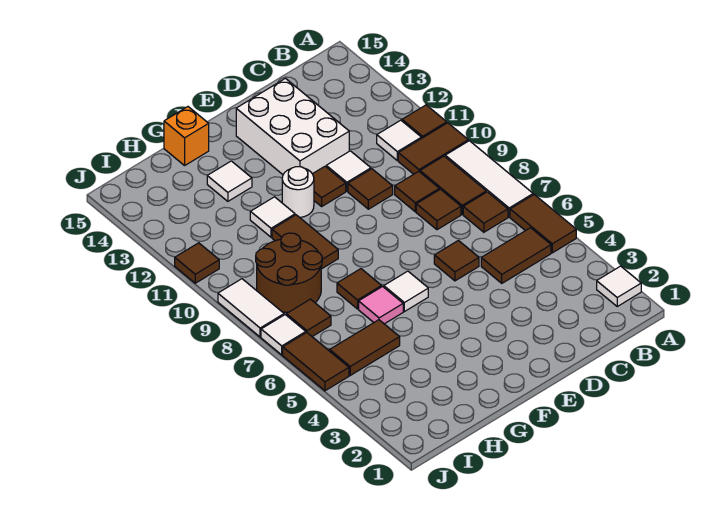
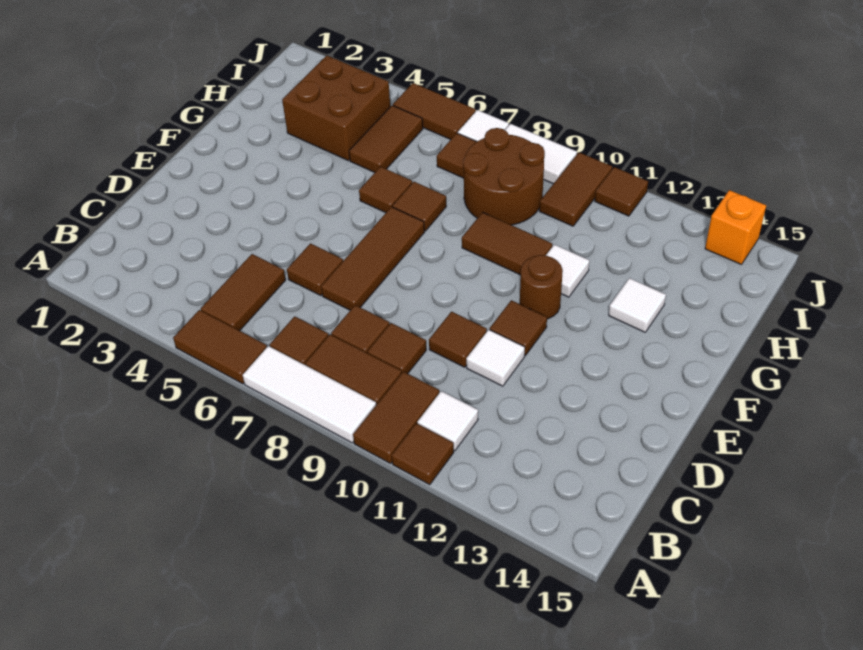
white 1x1 tile [597,266,641,306] -> none
none -> brown 1x3 tile [321,207,424,310]
white 2x3 brick [236,78,349,174] -> none
white 1x1 tile [384,271,428,312] -> none
white 1x1 round brick [282,167,314,217] -> brown 1x1 round brick [520,255,563,319]
pink 1x1 tile [359,287,403,324] -> brown 1x1 tile [359,167,412,213]
orange 1x1 brick [164,107,209,165] -> orange 1x1 brick moved to [705,190,766,265]
none -> brown 2x2 brick [282,56,390,161]
none -> brown 1x2 tile [539,152,612,226]

